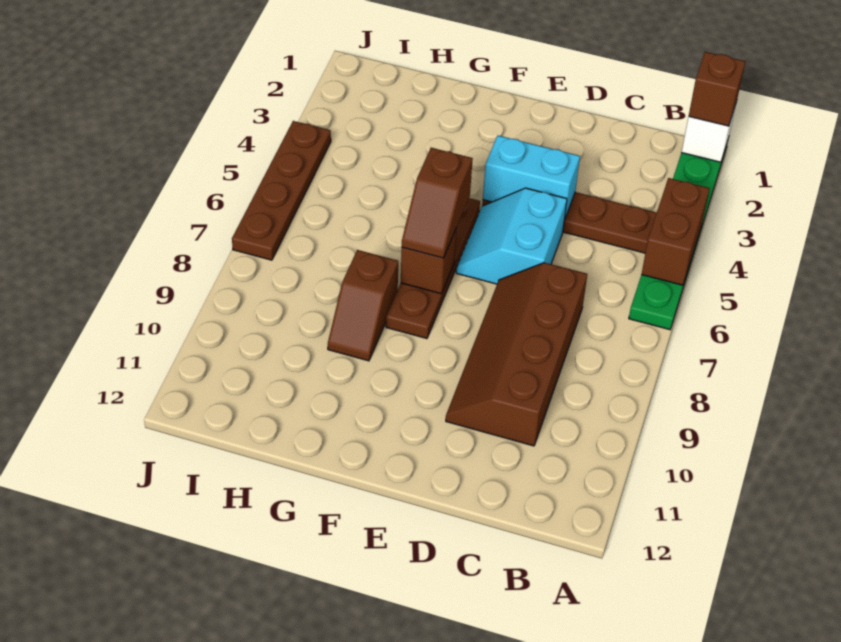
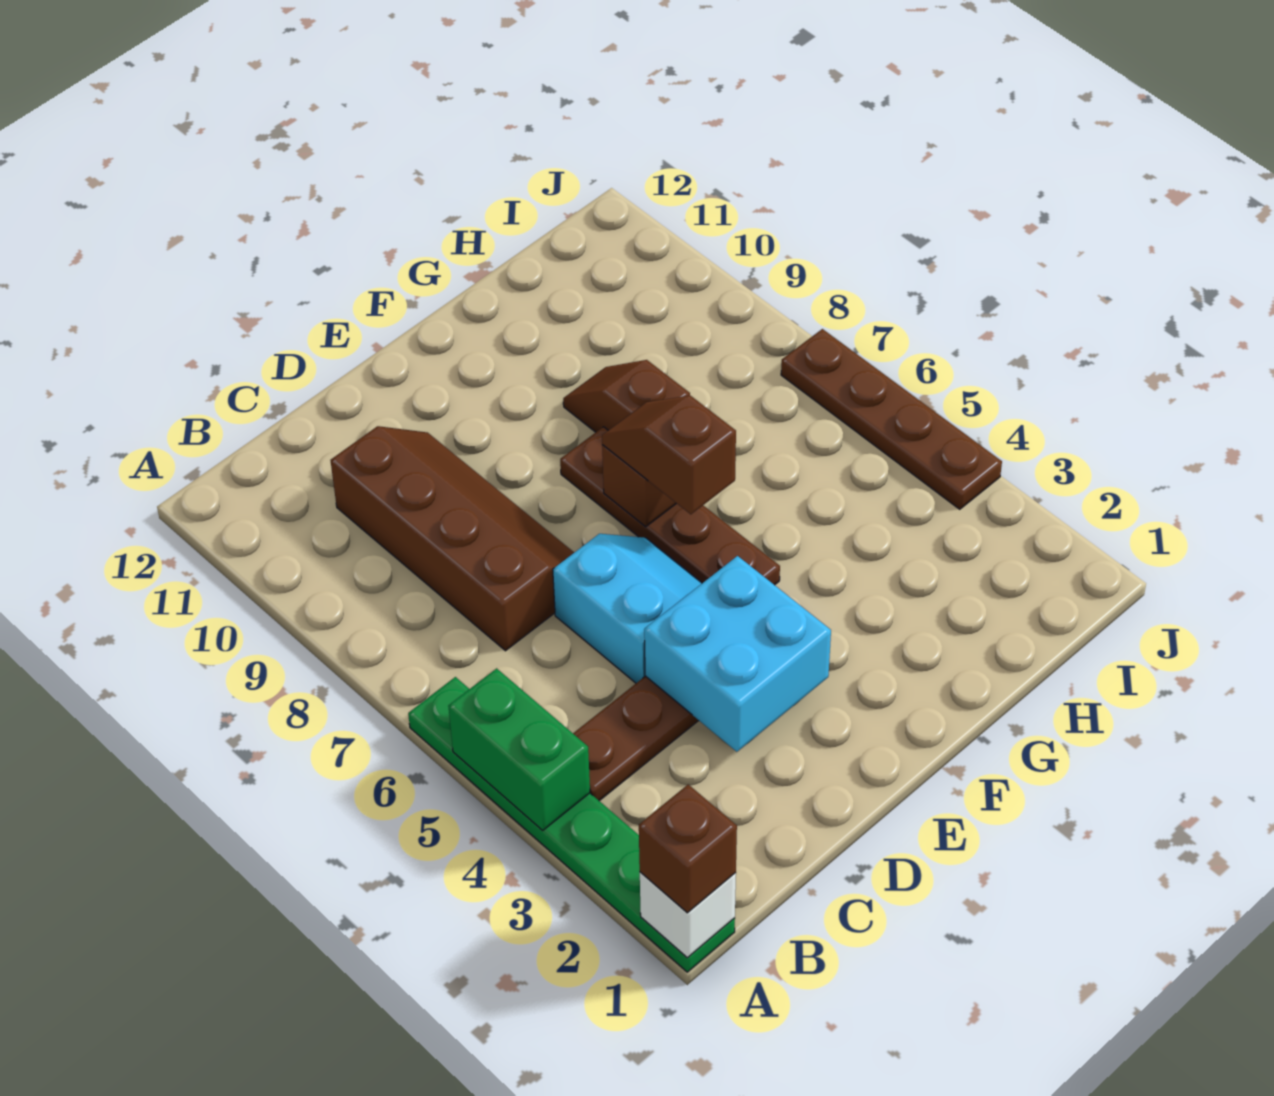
brown 1x2 brick [642,178,710,285] -> green 1x2 brick [448,668,590,831]
cyan 1x2 brick [483,135,580,220] -> cyan 2x2 brick [644,556,831,752]

